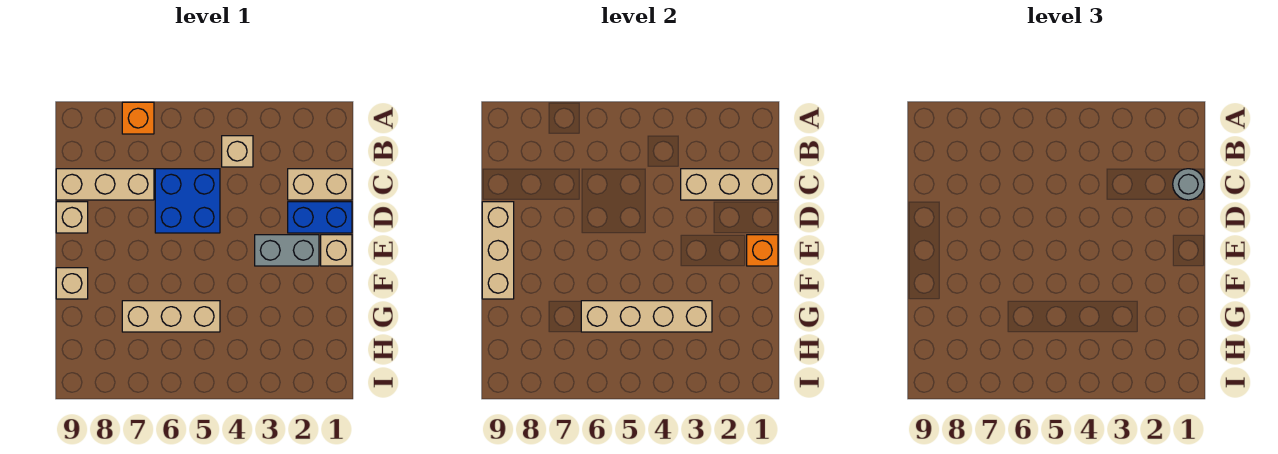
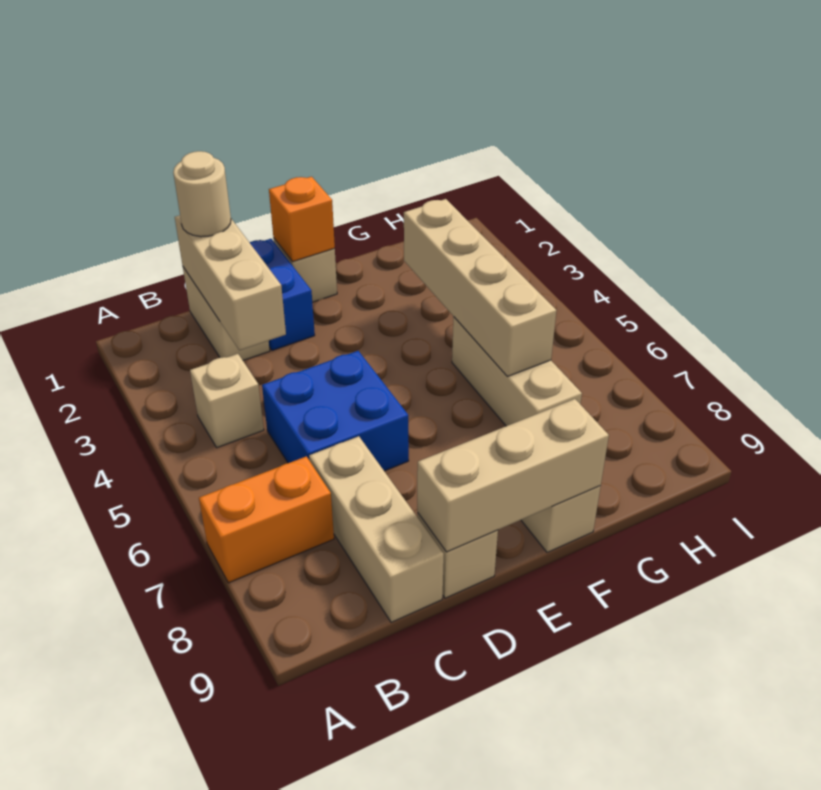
orange 1x1 brick [122,102,154,134] -> orange 1x2 brick [199,456,334,583]
grey 1x1 round brick [1173,169,1204,200] -> tan 1x1 round brick [173,151,231,237]
grey 1x2 brick [255,235,319,266] -> none

